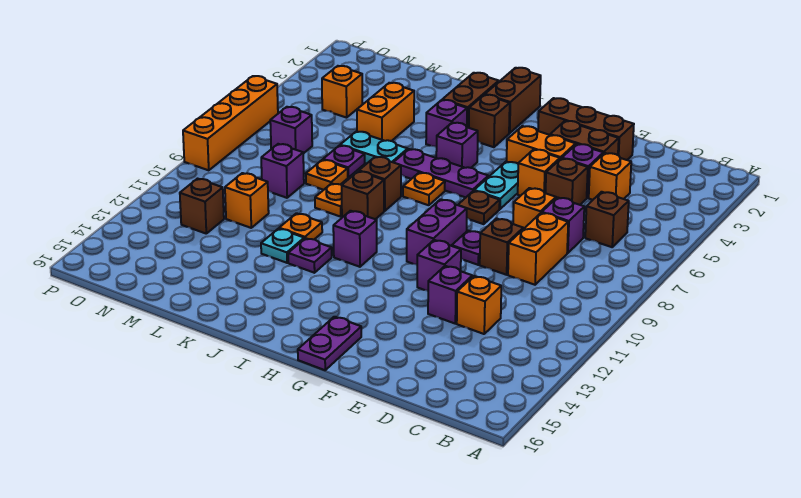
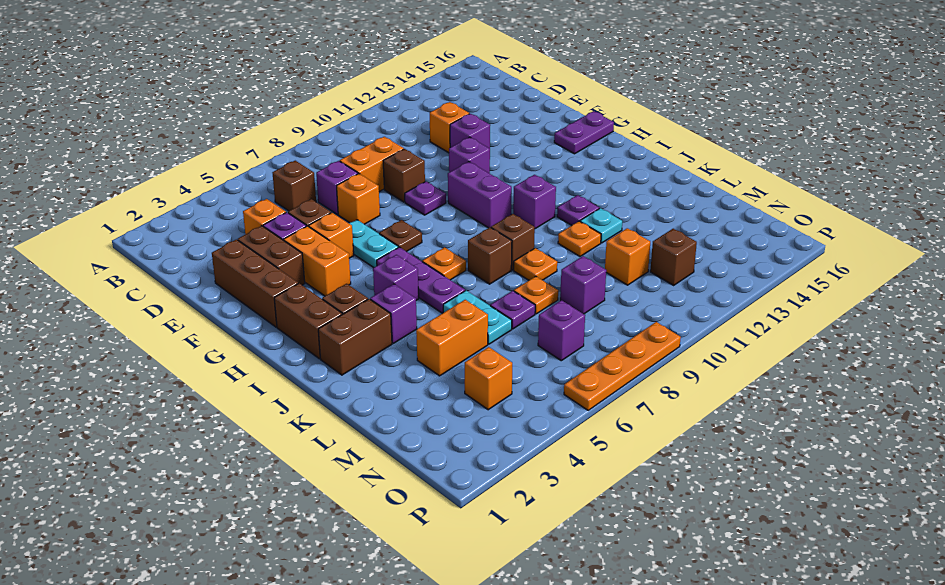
cyan 1x2 plate [474,162,518,209] -> cyan 1x2 plate turned to [349,220,398,268]
purple 1x2 brick [407,199,467,265] -> purple 1x2 brick turned to [448,162,512,228]
brown 1x2 brick [485,68,541,133] -> brown 1x2 brick turned to [274,283,342,359]
orange 1x4 brick [183,76,278,170] -> orange 1x4 plate [564,322,681,410]

